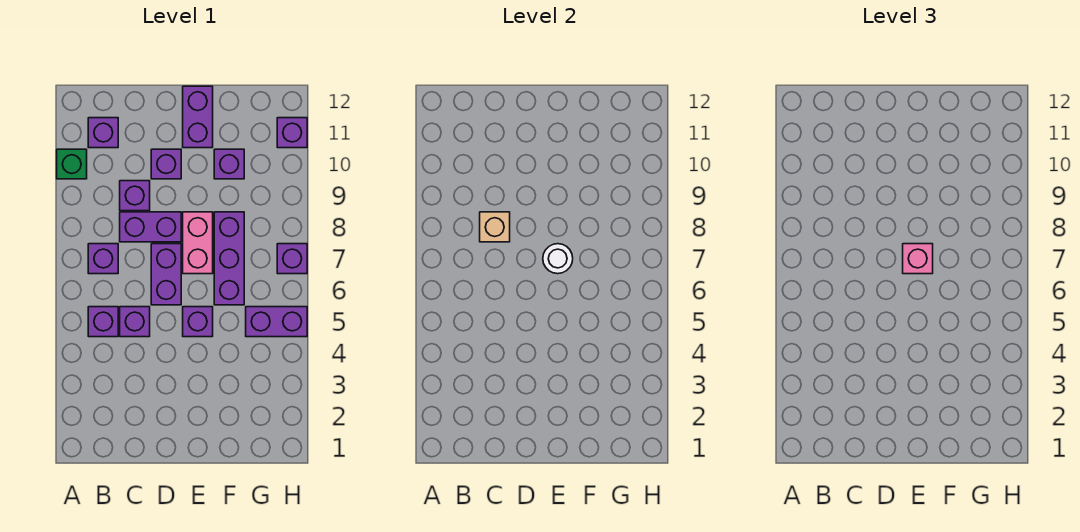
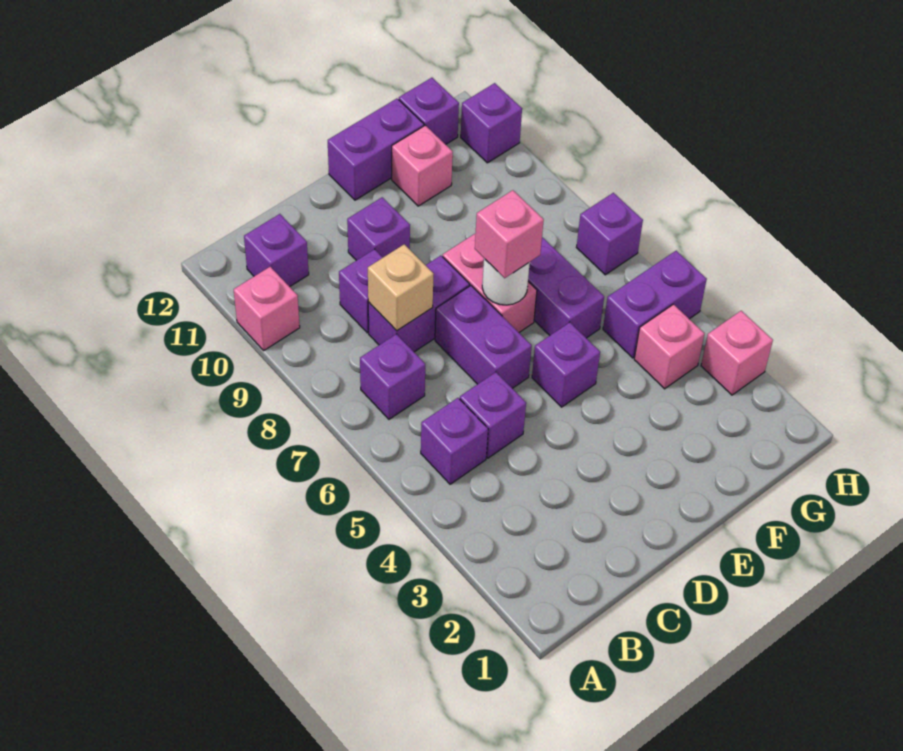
green 1x1 brick [57,149,87,179] -> pink 1x1 brick [234,267,300,350]
purple 1x2 brick [183,86,213,148] -> purple 1x2 brick turned to [328,99,424,200]
purple 1x1 brick [214,149,244,179] -> purple 1x1 brick moved to [399,78,459,144]
none -> pink 1x1 brick [392,125,453,206]
none -> pink 1x1 brick [634,304,704,389]
none -> pink 1x1 brick [701,311,773,395]

